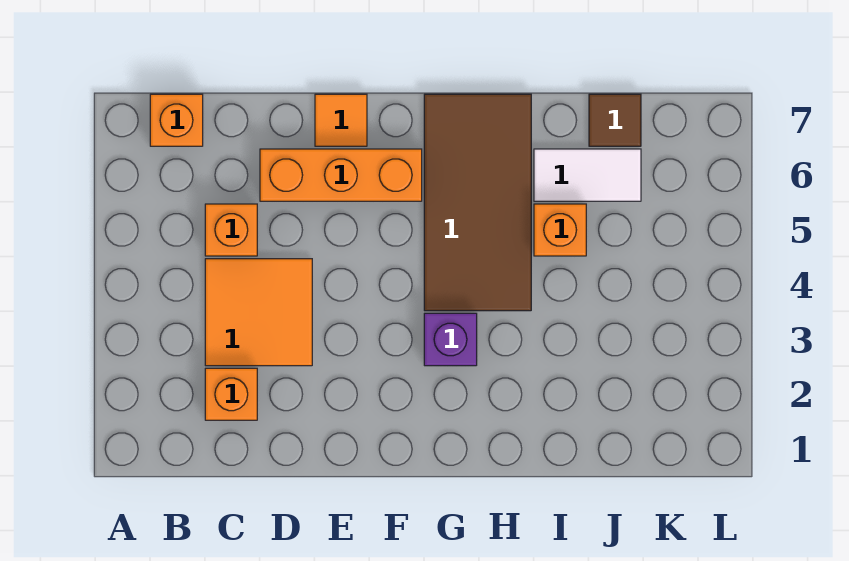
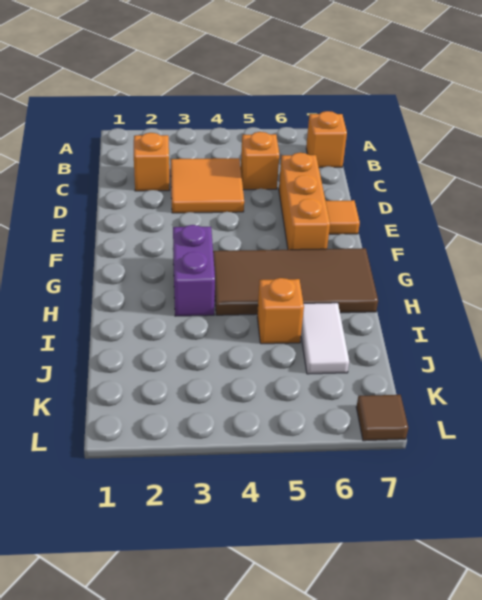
purple 1x1 brick [424,313,477,366] -> purple 1x2 brick [173,225,215,316]
brown 1x1 tile [589,94,641,146] -> brown 1x1 tile moved to [356,395,408,441]

